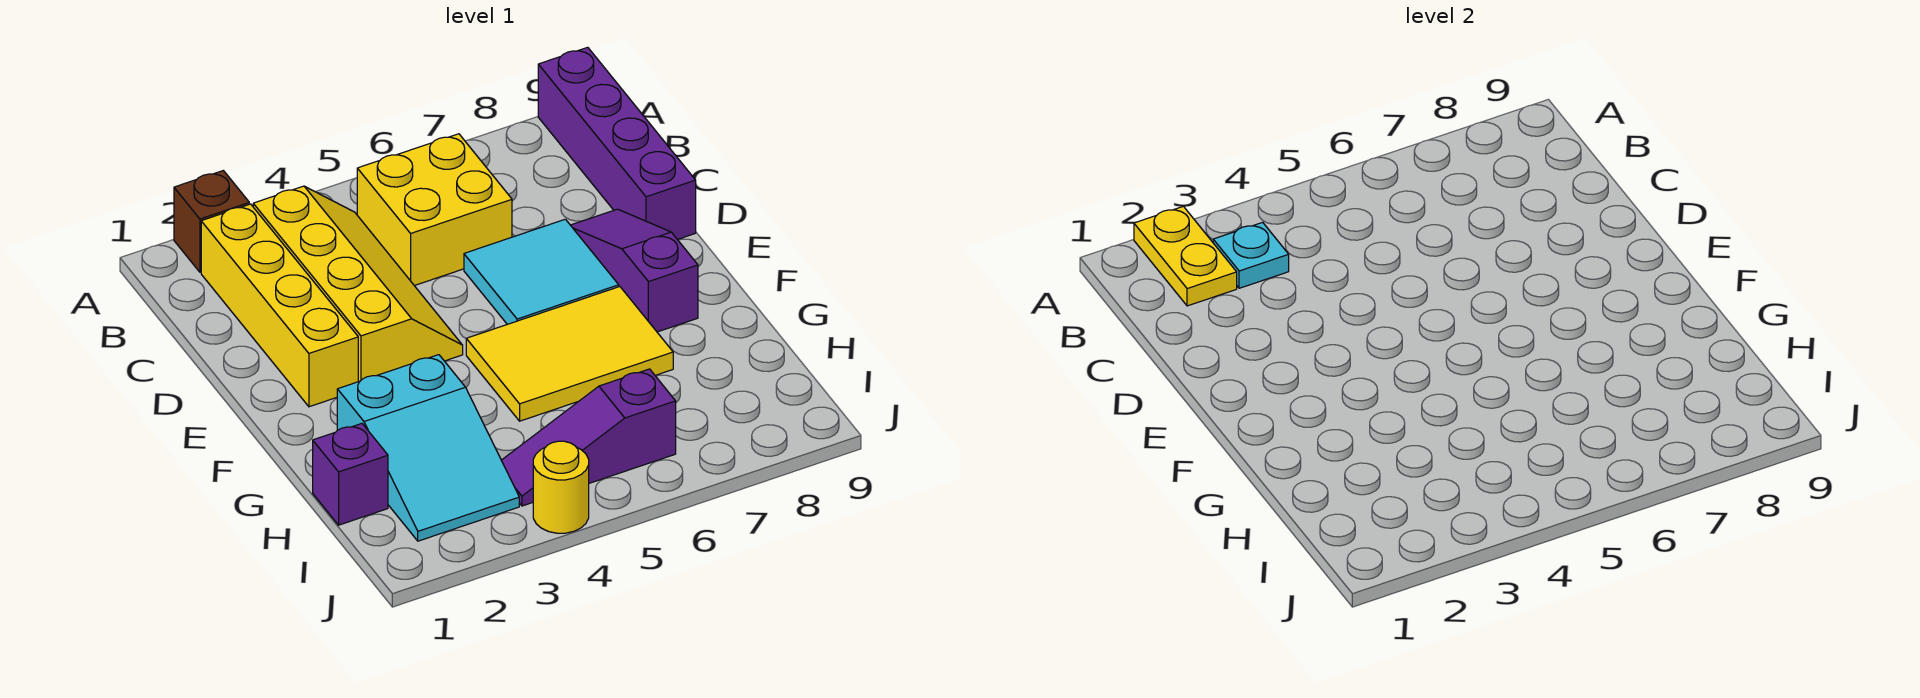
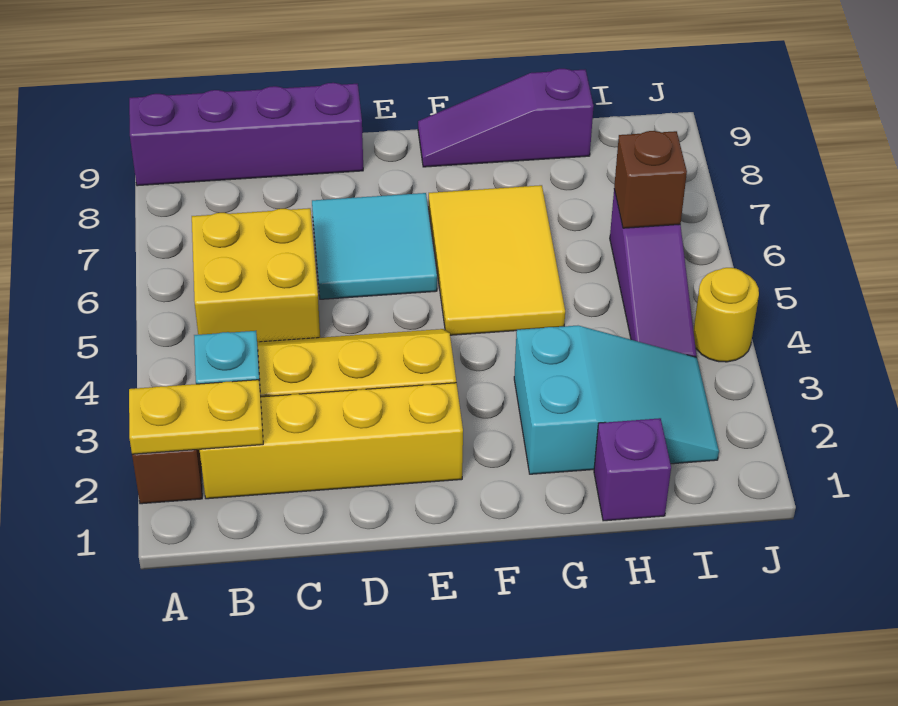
purple 1x3 slope [571,209,698,332] -> purple 1x3 slope moved to [418,69,593,167]
none -> brown 1x1 brick [614,131,687,228]

